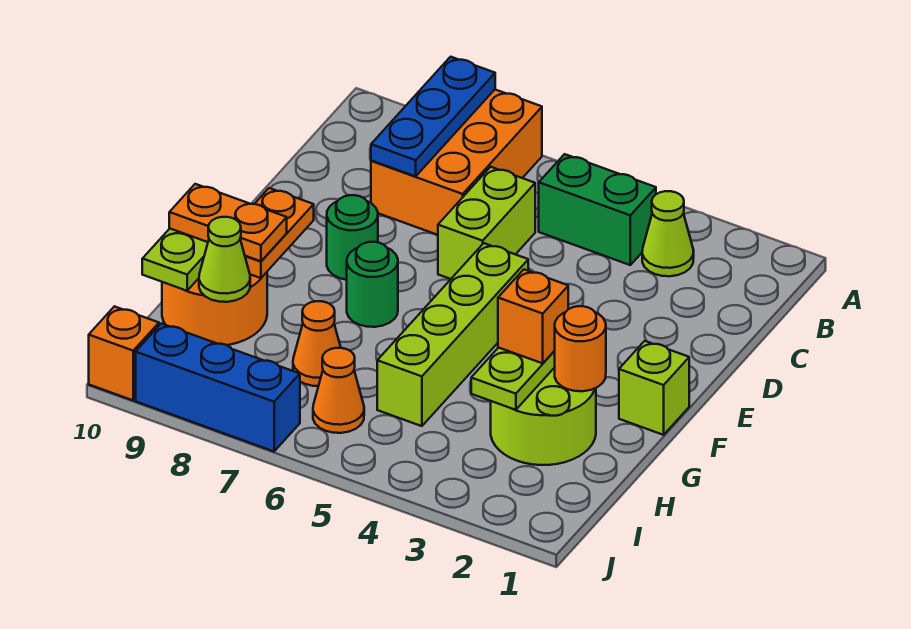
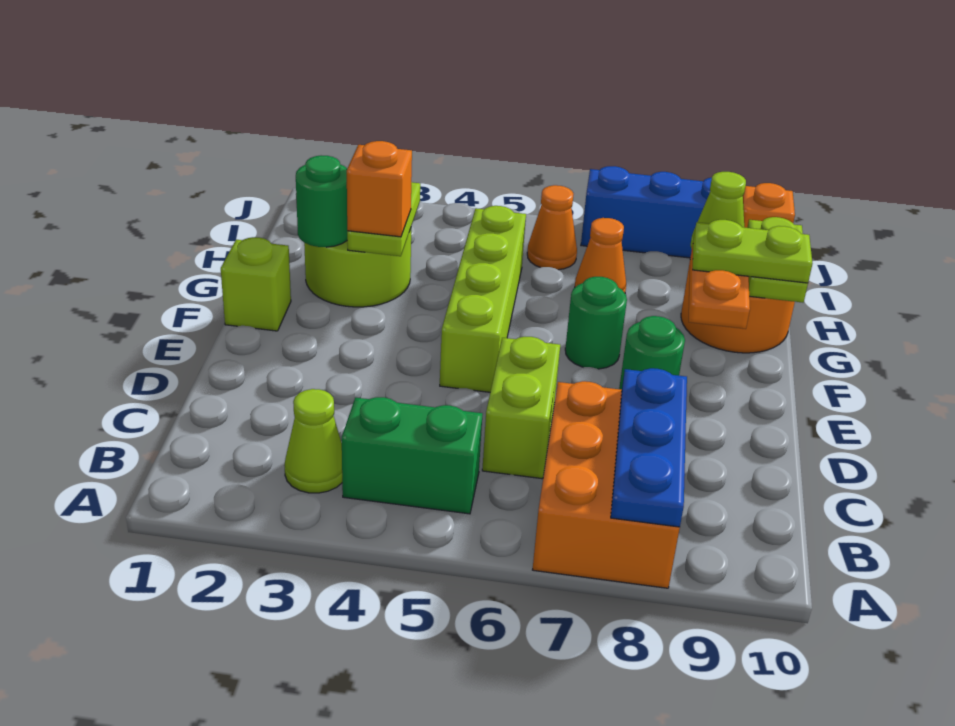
orange 1x1 round brick [555,306,606,391] -> green 1x1 round brick [296,155,347,247]
orange 1x2 plate [169,184,287,261] -> lime 1x2 plate [693,220,812,283]

